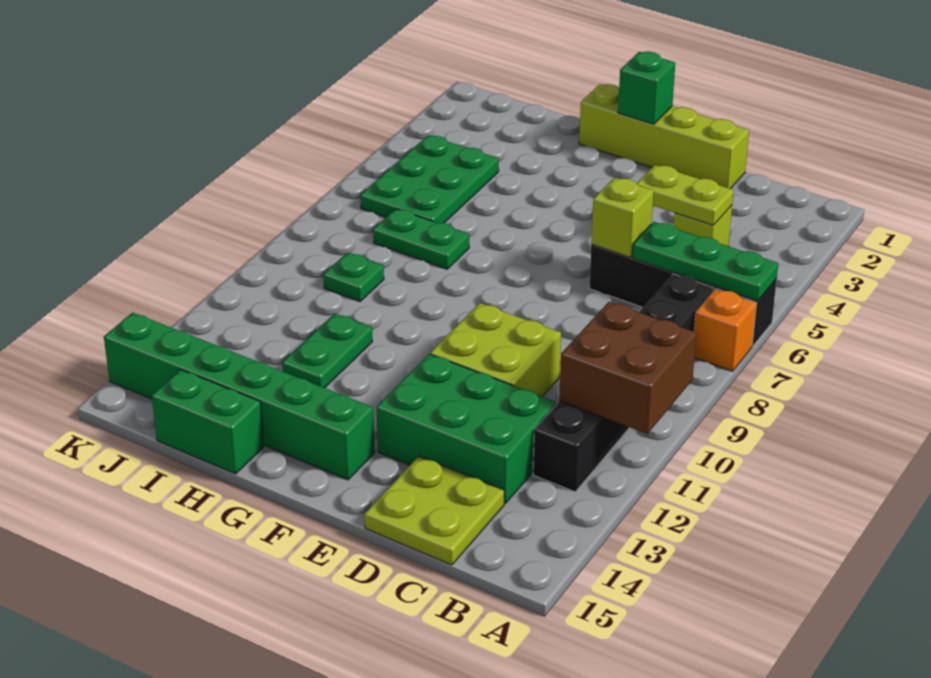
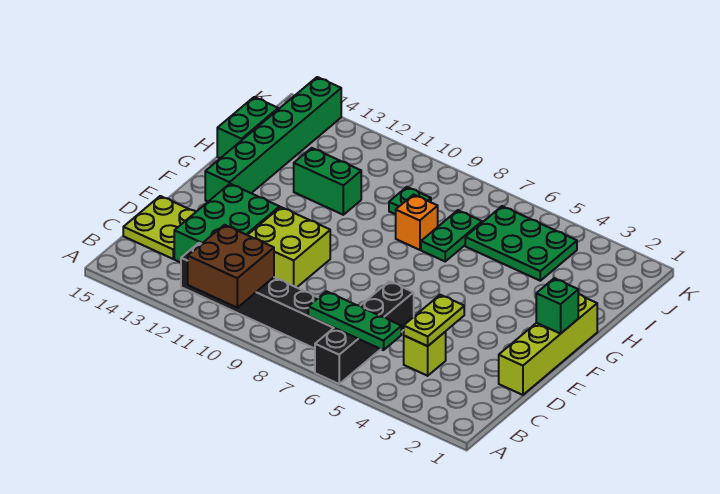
green 1x3 plate [632,222,778,301] -> green 1x3 plate turned to [308,291,401,350]
orange 1x1 brick [694,289,757,371] -> orange 1x1 brick moved to [396,195,438,250]
lime 1x1 brick [591,178,654,257] -> none
green 1x2 plate [282,313,373,388] -> green 1x2 brick [294,148,361,215]

